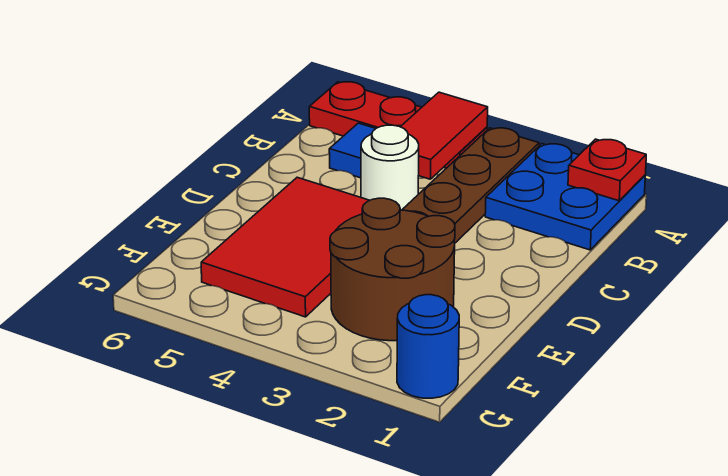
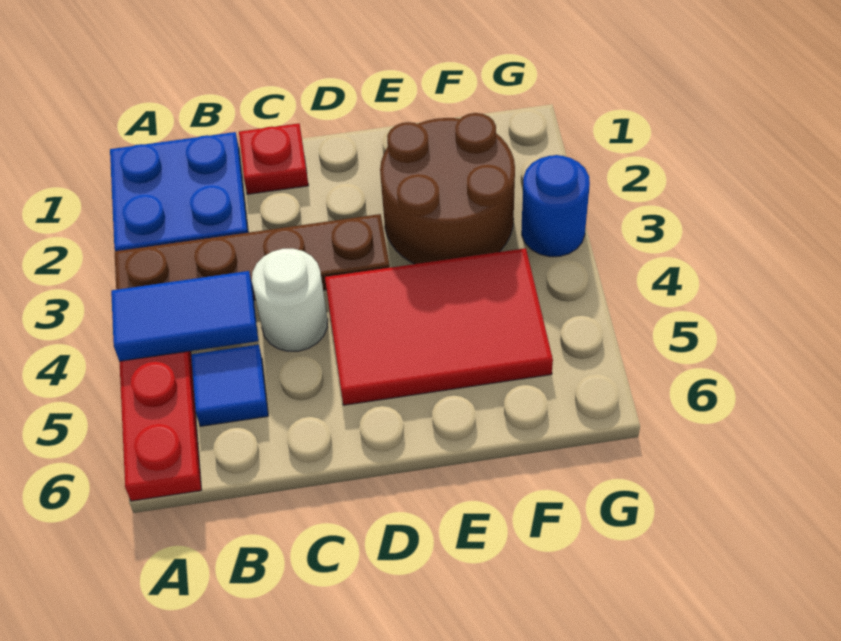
red 1x1 plate [568,139,646,201] -> red 1x1 plate moved to [239,123,309,194]
red 1x2 tile [401,92,488,179] -> blue 1x2 tile [111,271,258,361]
blue 1x1 round brick [397,295,459,398] -> blue 1x1 round brick moved to [522,155,590,257]

